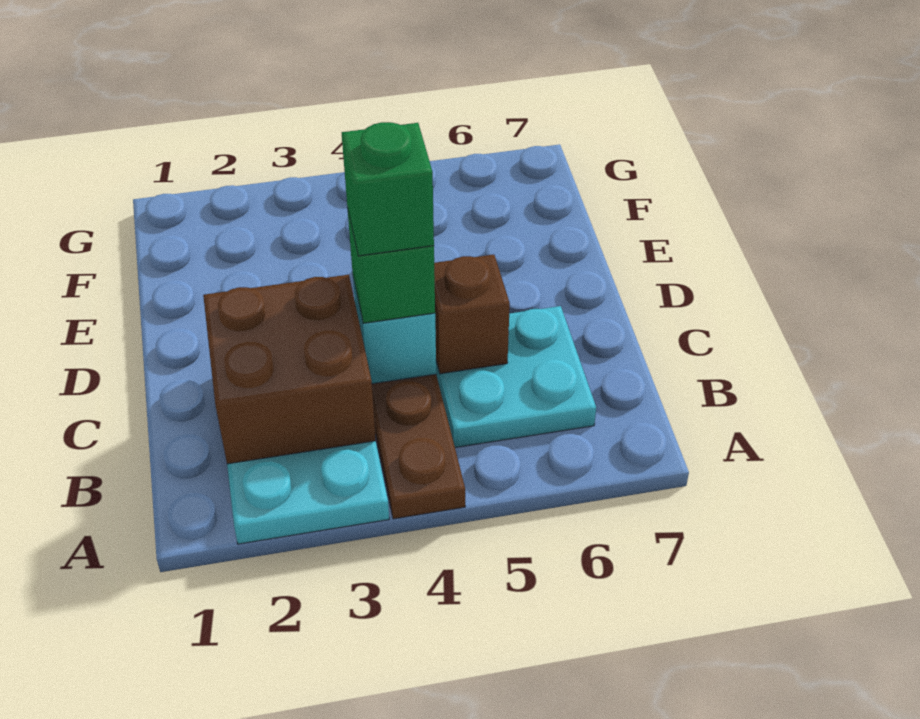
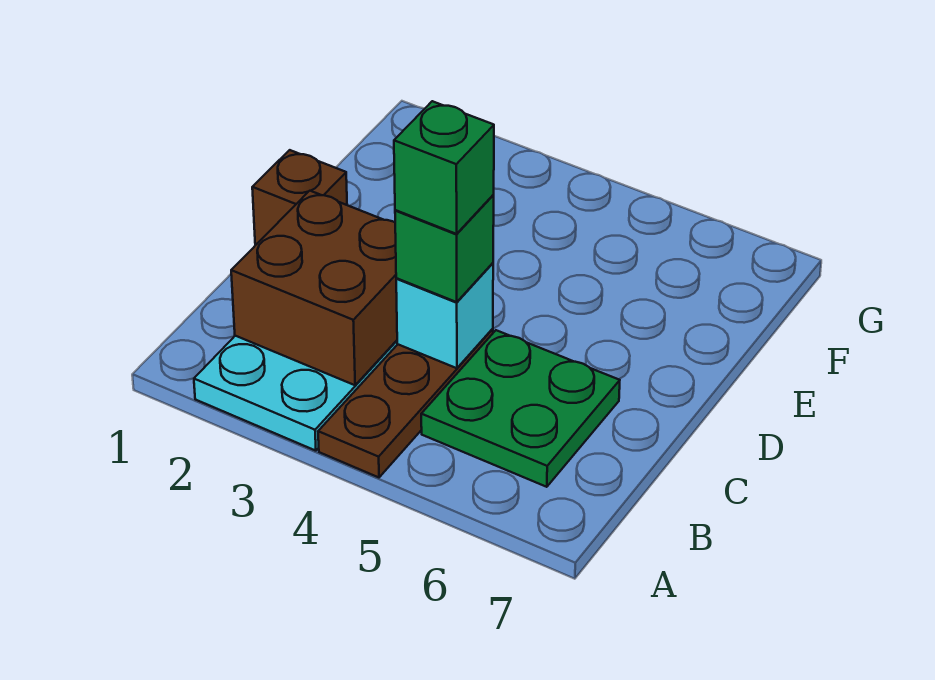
cyan 2x2 plate [436,306,596,448] -> green 2x2 plate [421,330,620,487]
brown 1x1 brick [434,255,510,374] -> brown 1x1 brick moved to [252,150,347,245]

